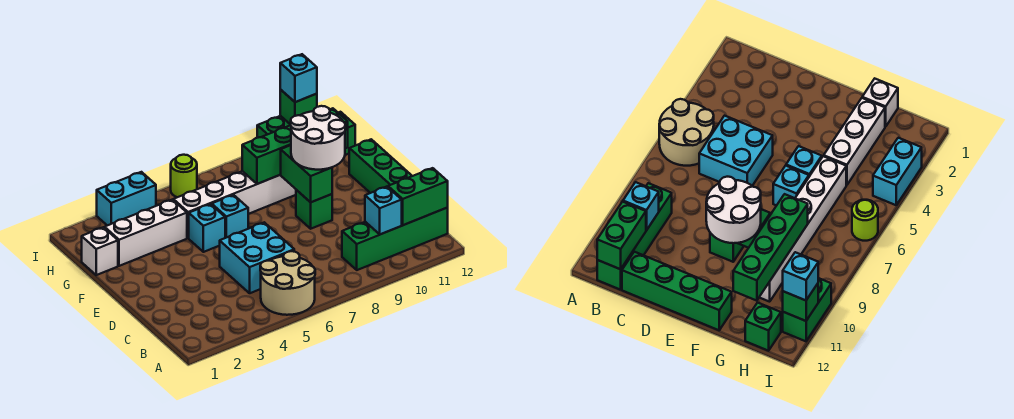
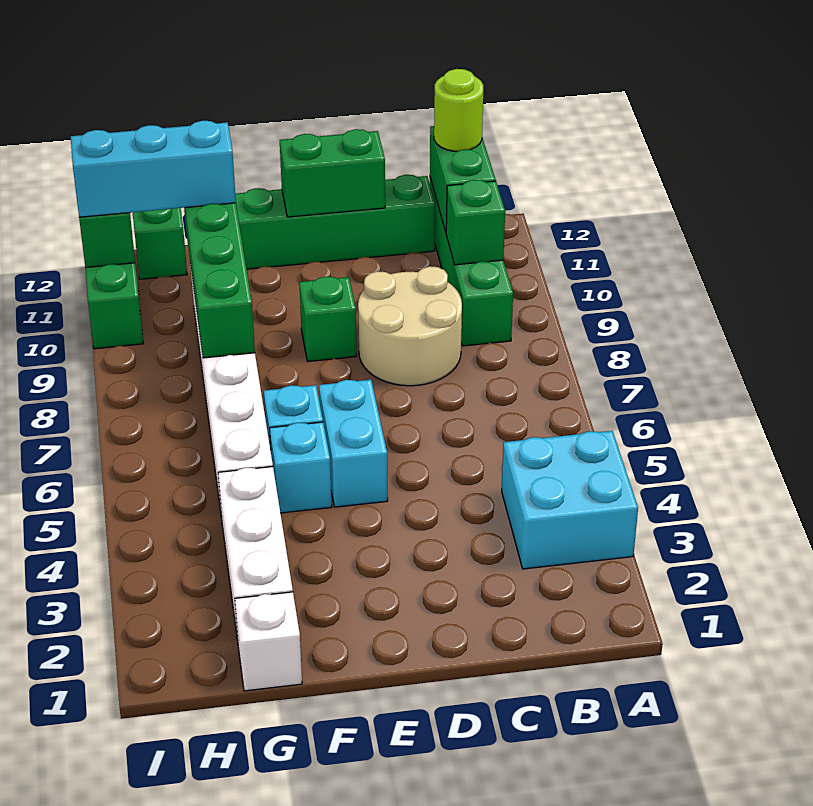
tan 2x2 round brick [260,251,315,315] -> tan 2x2 round brick moved to [358,266,462,386]
cyan 1x1 brick [365,187,402,234] -> green 1x1 brick [446,180,505,265]
cyan 2x2 brick [220,222,294,293] -> cyan 2x2 brick moved to [502,431,638,569]
green 1x2 brick [281,145,332,202] -> green 1x2 brick moved to [280,129,385,217]
white 2x2 round brick [291,106,345,170] -> none
cyan 1x2 brick [97,172,156,226] -> cyan 1x2 brick moved to [319,380,388,507]
lime 1x1 round brick [171,155,197,197] -> lime 1x1 round brick moved to [434,69,483,151]
cyan 1x1 brick [280,54,317,102] -> cyan 1x3 brick [71,121,236,217]

